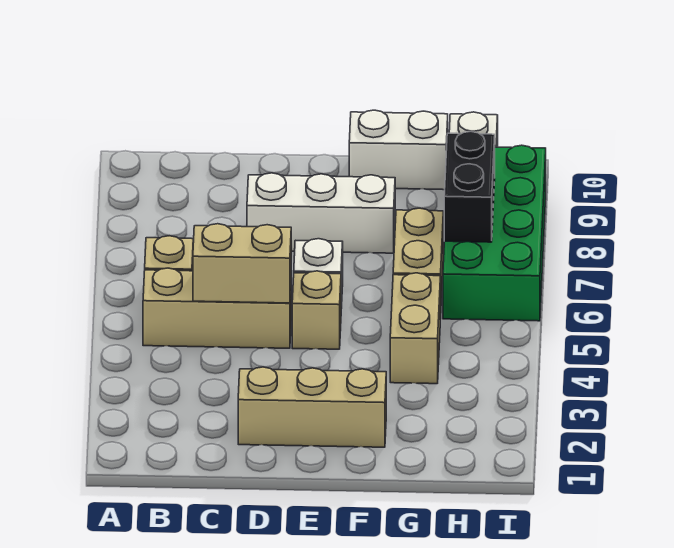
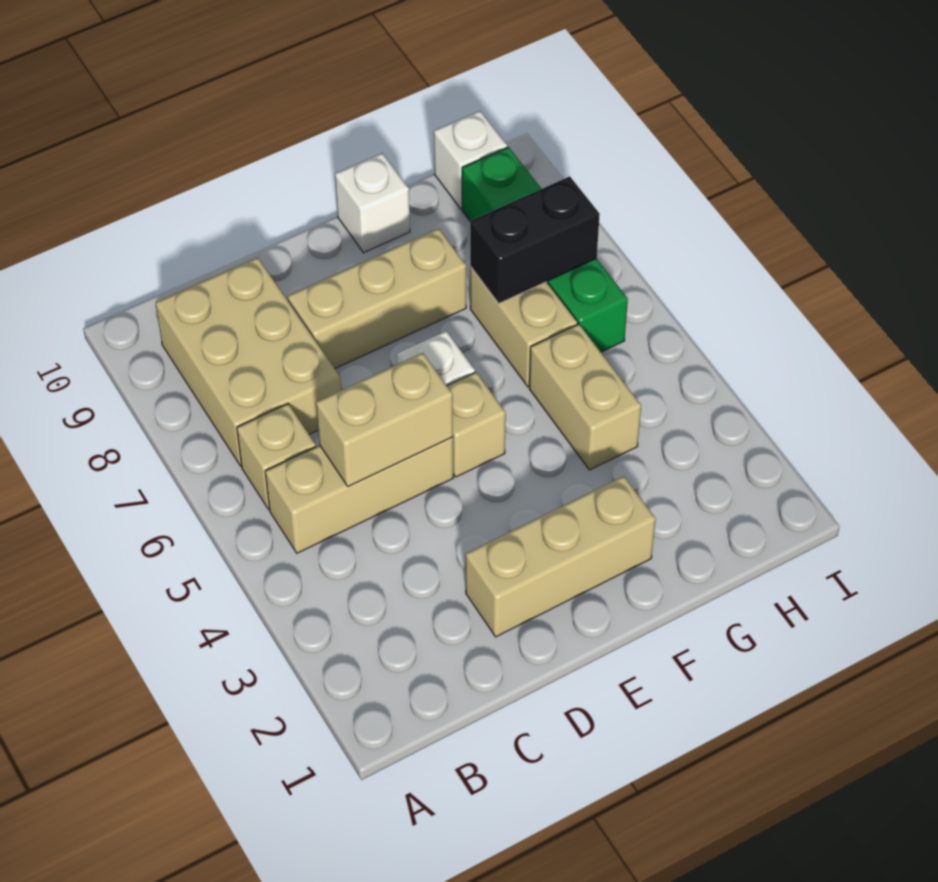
none -> tan 2x3 brick [156,257,341,466]
white 1x3 brick [247,173,395,253] -> tan 1x3 brick [288,228,466,369]
white 1x2 brick [349,110,448,190] -> white 1x1 brick [335,153,410,253]
green 2x4 brick [443,145,546,321] -> green 1x4 brick [462,147,628,352]
black 1x2 brick [444,131,495,242] -> black 1x2 brick turned to [470,176,600,303]

